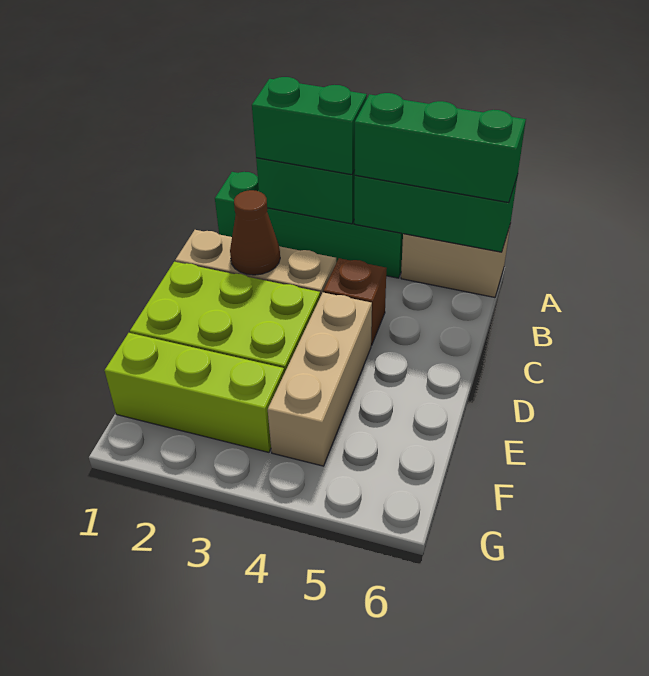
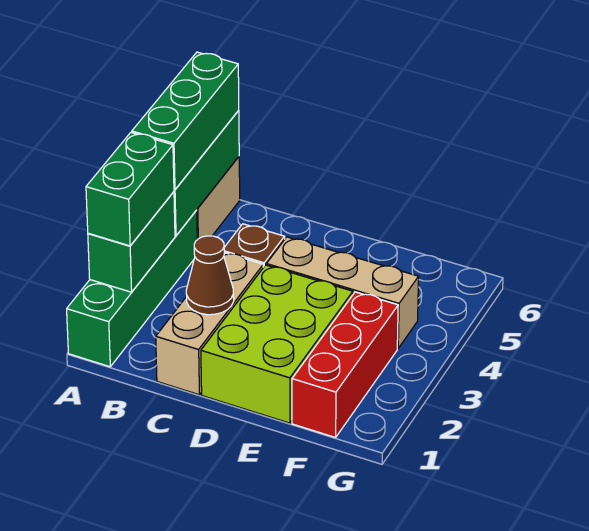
lime 1x3 brick [105,333,284,452] -> red 1x3 brick [292,292,398,438]

